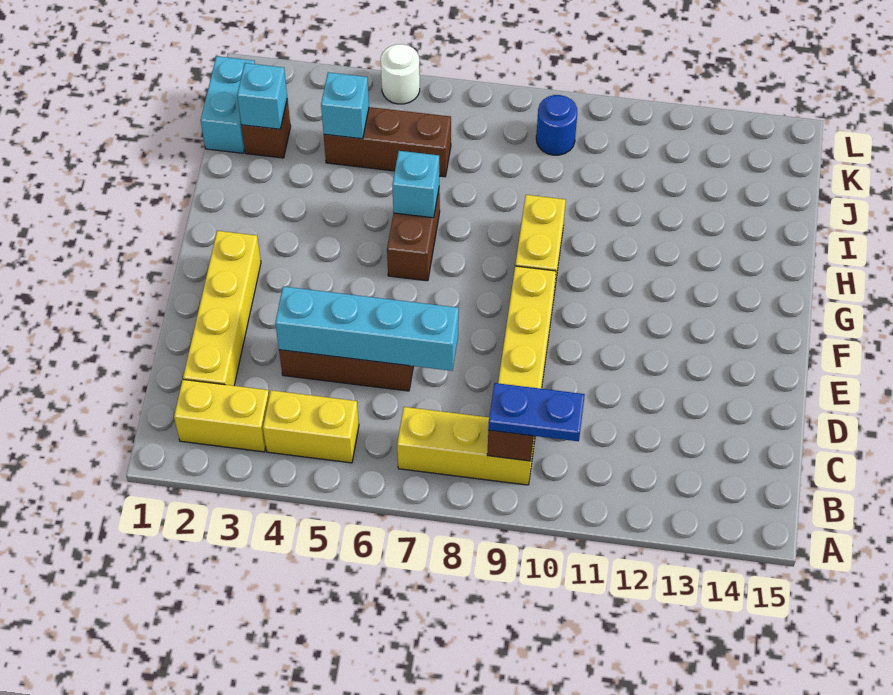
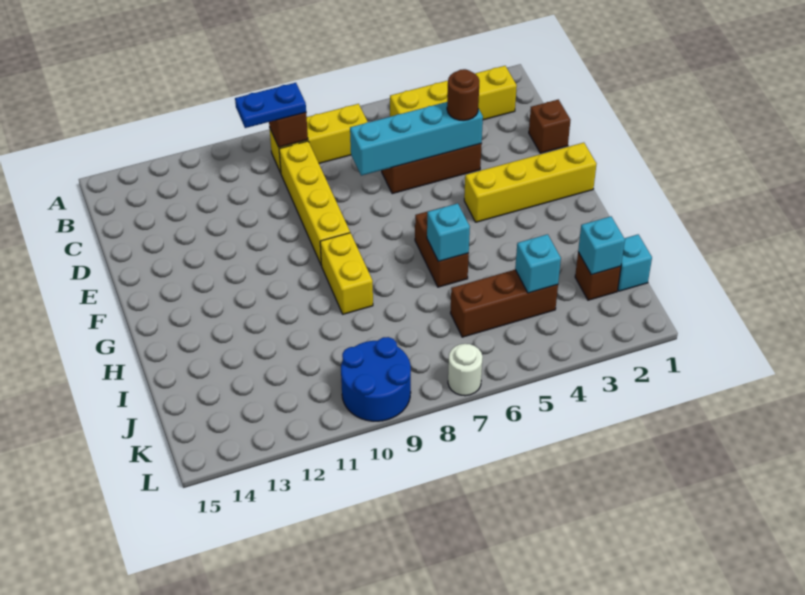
yellow 1x4 brick [183,231,261,386] -> yellow 1x4 brick turned to [464,143,596,222]
none -> brown 1x1 brick [529,99,570,153]
none -> brown 1x1 round brick [447,69,479,120]
cyan 1x2 brick [201,56,255,153] -> cyan 1x1 brick [618,235,652,291]
blue 1x1 round brick [536,95,577,155] -> blue 2x2 round brick [341,337,411,421]
white 1x1 round brick [381,44,420,104] -> white 1x1 round brick moved to [448,344,483,396]

